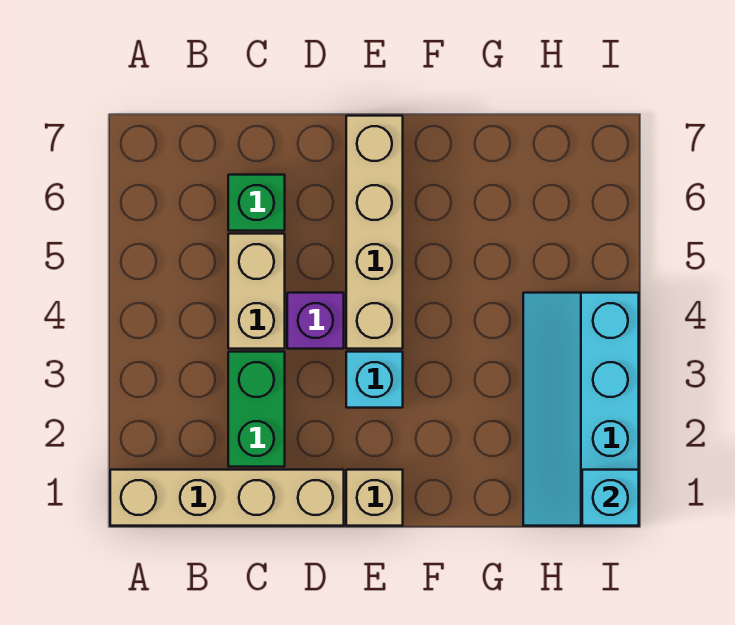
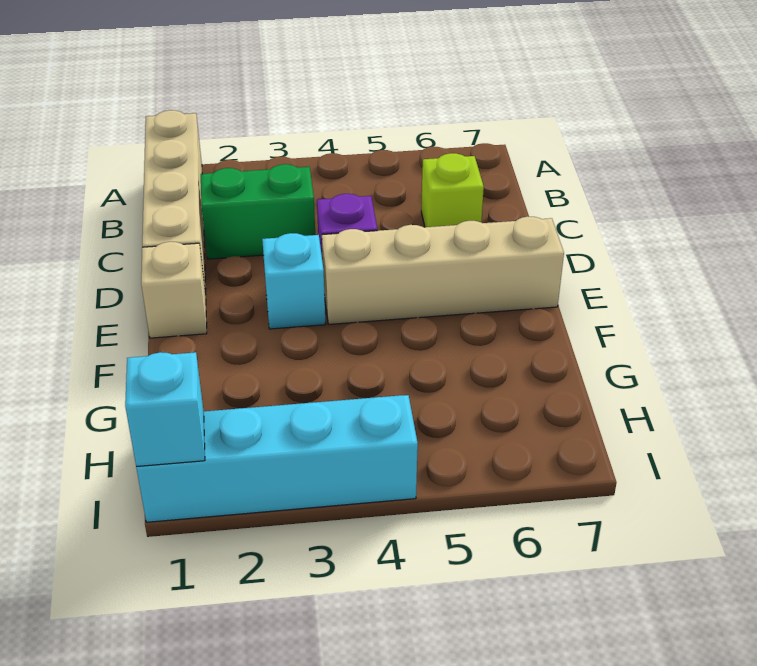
tan 1x2 brick [228,234,285,349] -> none
green 1x1 brick [228,175,285,231] -> lime 1x1 brick [421,153,484,227]

